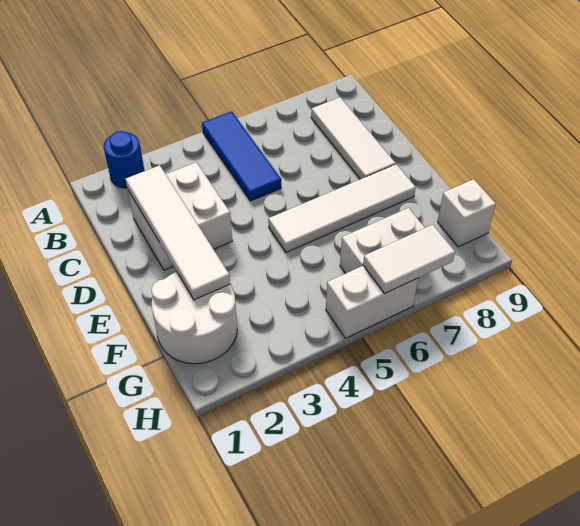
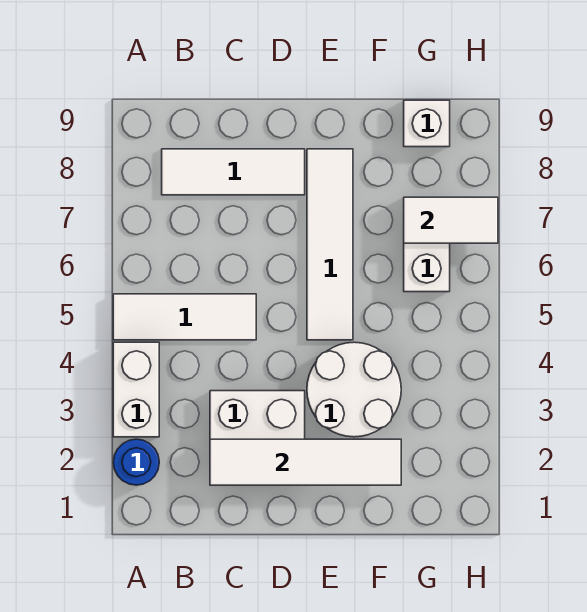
blue 1x3 tile [202,111,281,201] -> white 1x3 tile [113,294,256,340]
white 2x2 round brick [151,272,237,364] -> white 2x2 round brick moved to [307,342,401,437]
white 1x2 brick [326,266,418,338] -> white 1x2 brick moved to [113,342,159,437]
white 1x2 tile [363,225,455,293] -> white 1x2 tile turned to [404,197,498,243]

